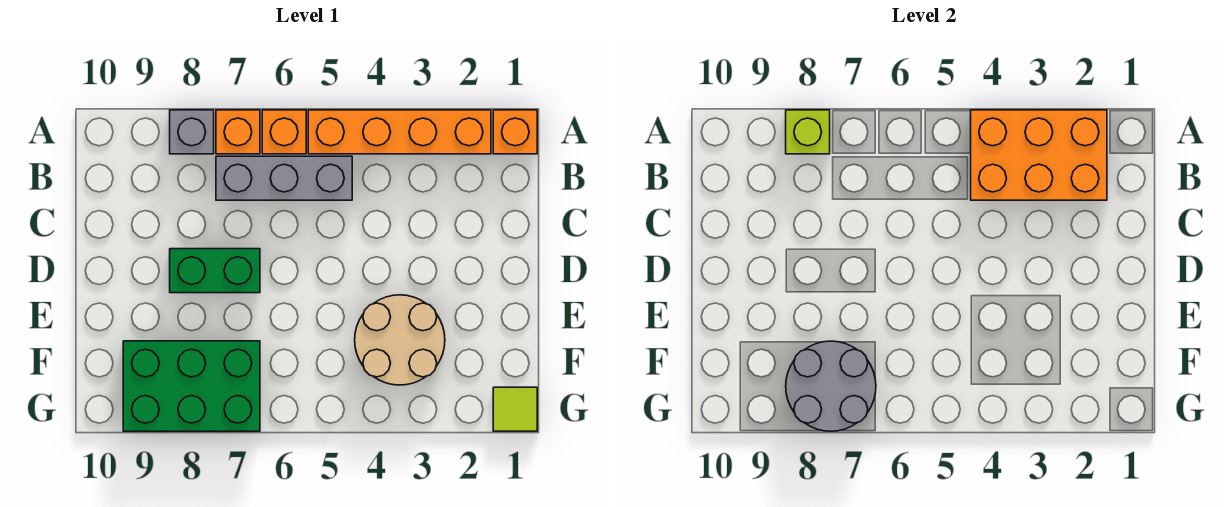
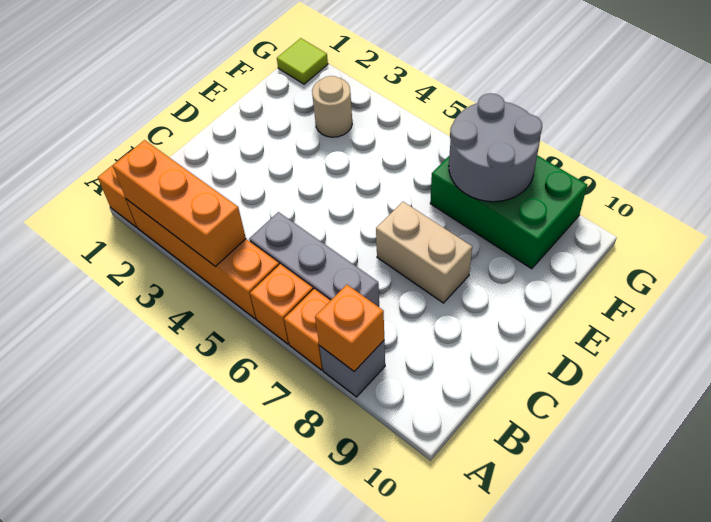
orange 2x3 brick [971,110,1107,200] -> orange 1x3 brick [113,140,246,267]
lime 1x1 brick [786,110,830,154] -> orange 1x1 brick [315,285,384,371]
green 1x2 brick [170,249,260,293] -> tan 1x2 brick [376,202,472,303]
tan 2x2 round brick [355,295,445,385] -> tan 1x1 round brick [312,76,352,137]

